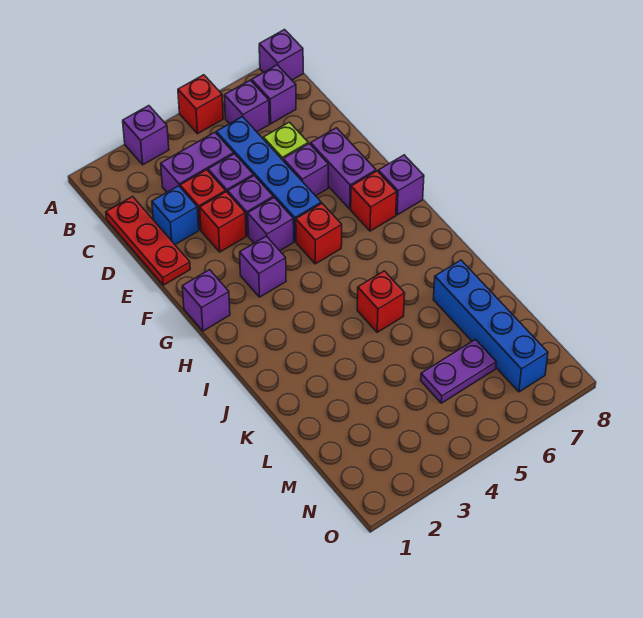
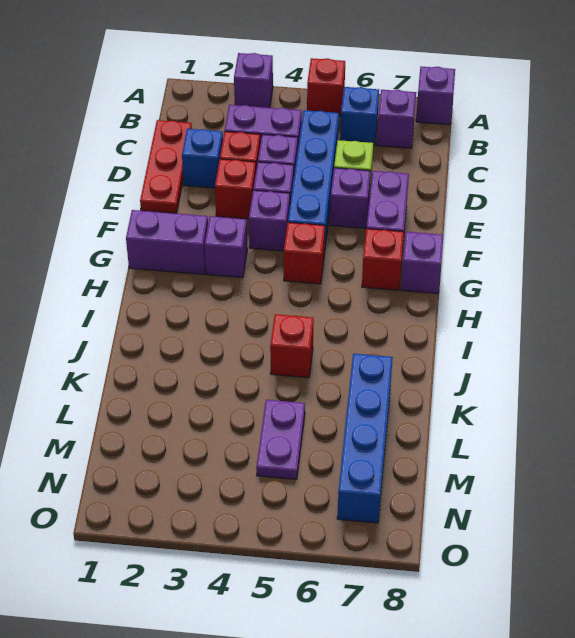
purple 1x1 brick [224,80,269,132] -> blue 1x1 brick [340,87,379,145]
purple 1x1 brick [182,270,230,331] -> purple 1x2 brick [126,210,208,274]
purple 1x2 plate [421,339,496,403] -> purple 1x2 plate turned to [256,400,305,479]

